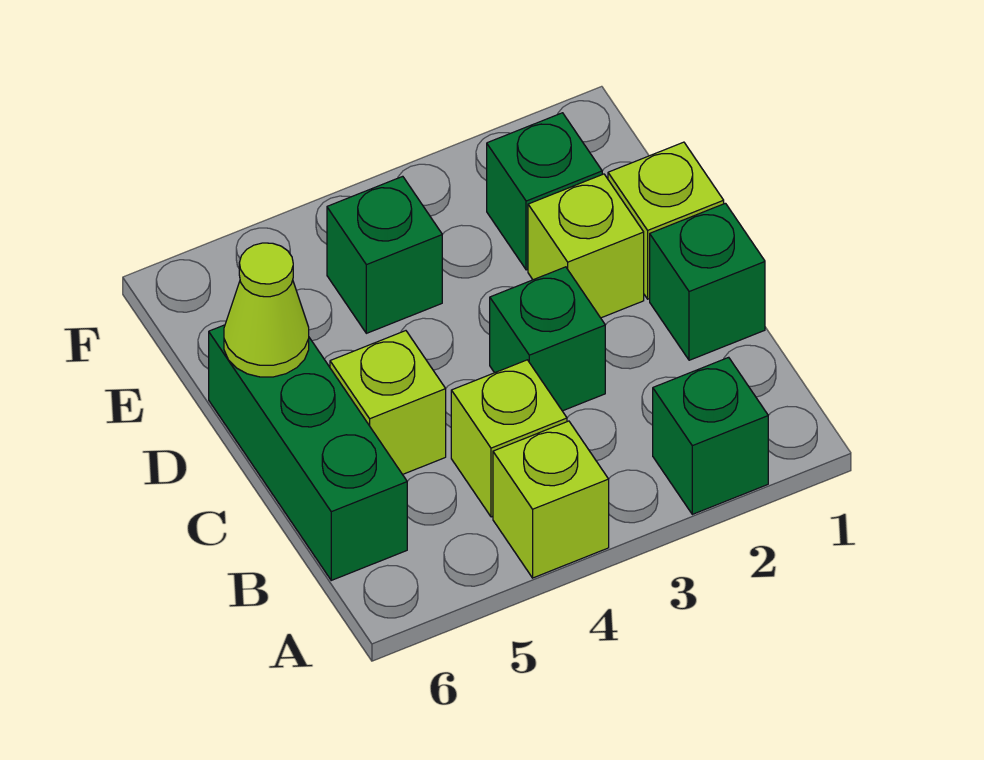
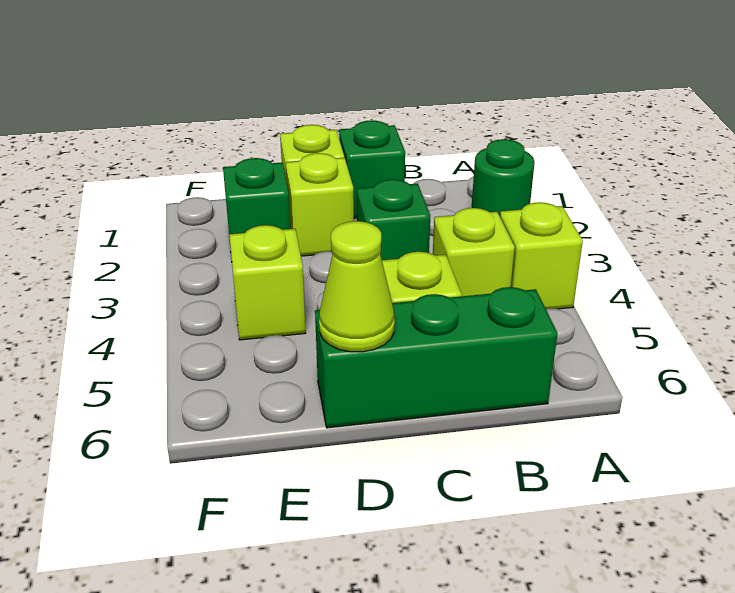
green 1x1 brick [653,357,768,514] -> green 1x1 round brick [472,139,535,216]
green 1x1 brick [327,176,442,333] -> lime 1x1 brick [229,225,306,340]

